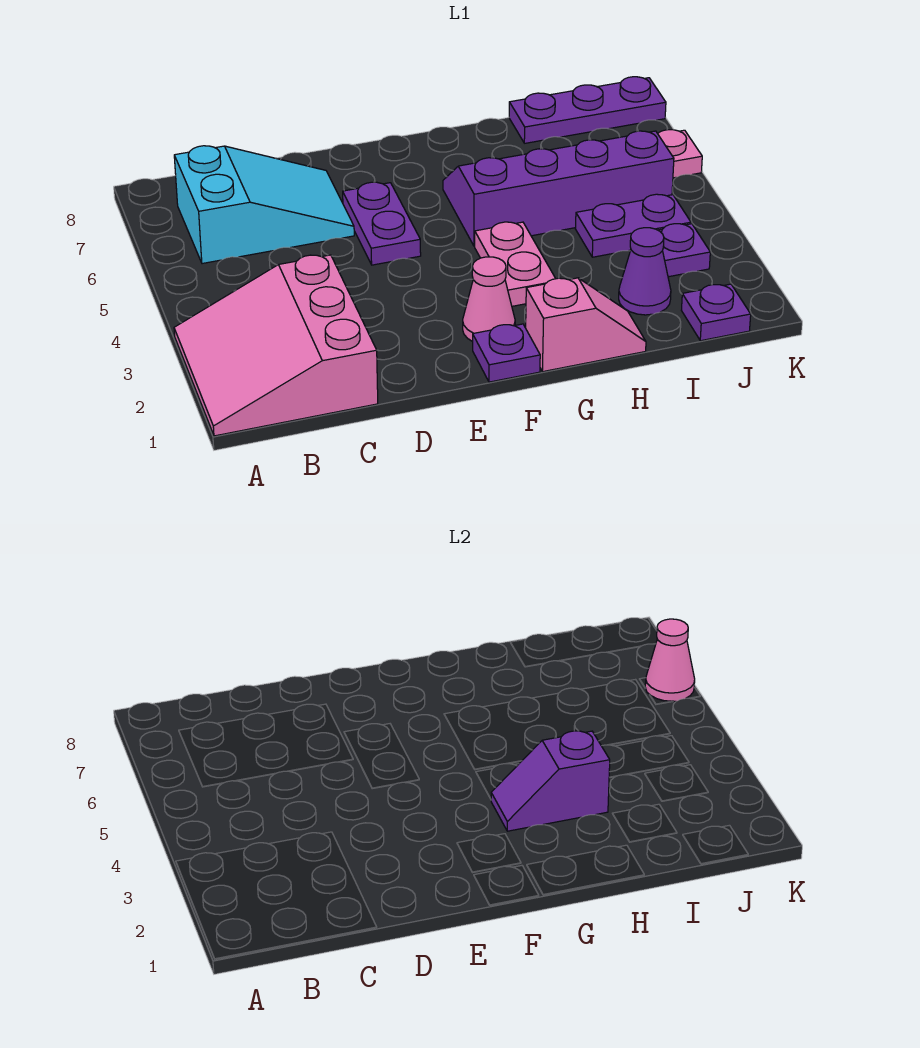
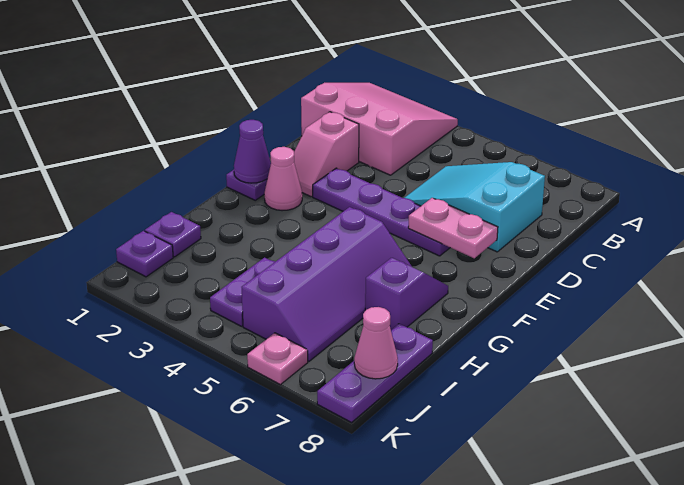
cyan 2x3 slope [174,146,354,264] -> cyan 2x3 slope turned to [405,162,545,252]
purple 1x2 plate [343,182,421,265] -> purple 1x4 plate [313,168,450,256]
pink 1x2 slope [526,278,646,372] -> pink 1x2 slope moved to [294,112,359,197]
pink 1x2 plate [475,222,556,306] -> pink 1x2 plate moved to [408,198,498,258]
purple 1x2 slope [491,731,610,831] -> purple 1x2 slope moved to [365,258,448,330]
purple 1x1 cone [619,228,671,315] -> purple 1x1 cone moved to [234,120,271,183]
purple 1x1 plate [658,224,710,277] -> purple 1x1 plate moved to [145,212,201,257]
pink 1x1 cone [645,619,695,701] -> pink 1x1 cone moved to [354,307,398,379]

